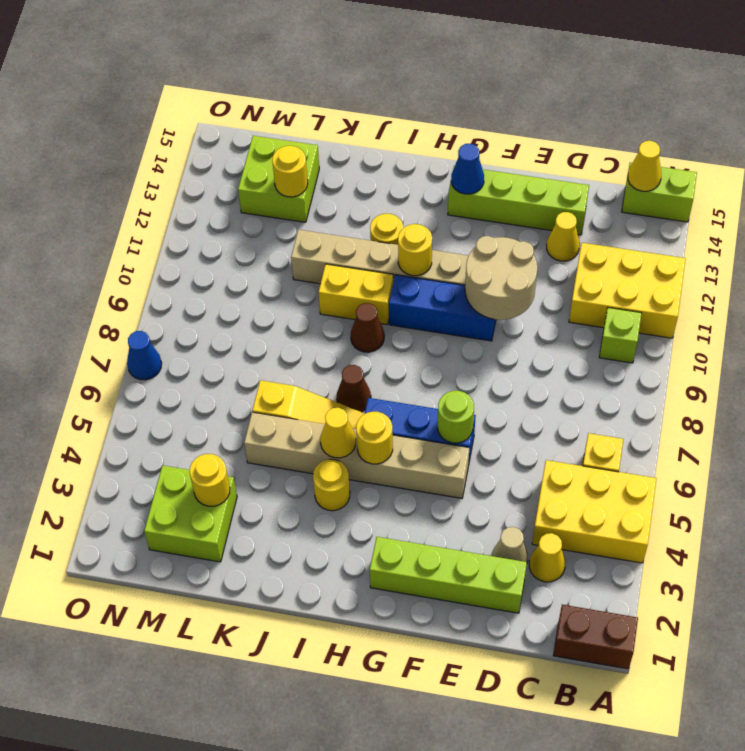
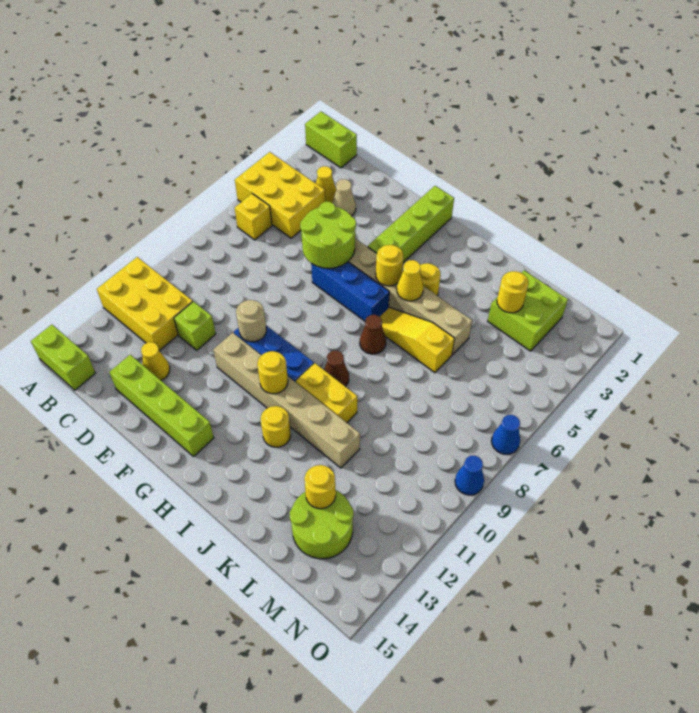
brown 1x2 brick [553,605,638,669] -> lime 1x2 brick [305,112,357,168]
lime 1x1 brick [599,308,642,363] -> lime 1x1 brick moved to [174,301,216,350]
yellow 1x1 cone [628,141,661,191] -> none
lime 1x4 brick [370,537,527,613] -> lime 1x4 brick turned to [368,186,454,263]
tan 2x2 round brick [465,236,537,320] -> tan 1x1 round brick [236,300,266,342]
lime 1x1 round brick [438,391,474,443] -> lime 2x2 round brick [300,202,356,268]
blue 1x1 cone [451,144,484,194] -> blue 1x1 cone moved to [455,456,484,495]
lime 2x2 brick [238,136,319,222] -> lime 2x2 round brick [290,490,354,559]

